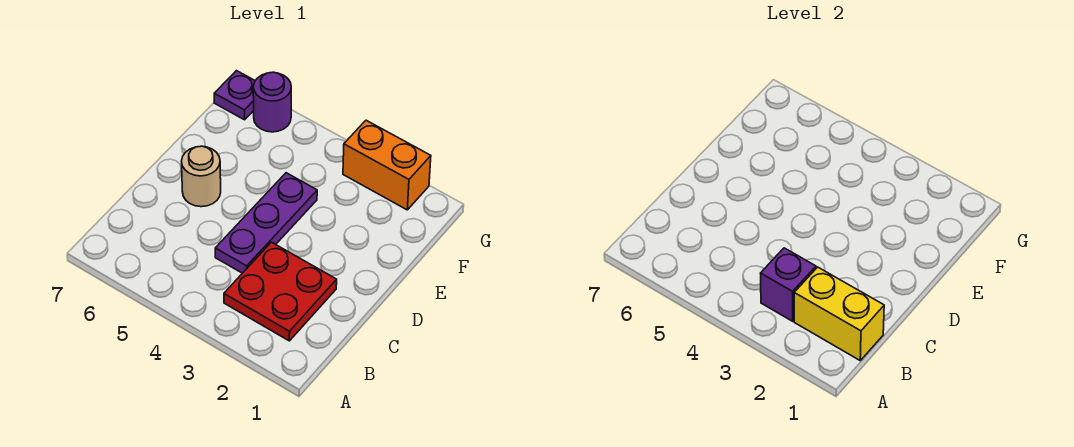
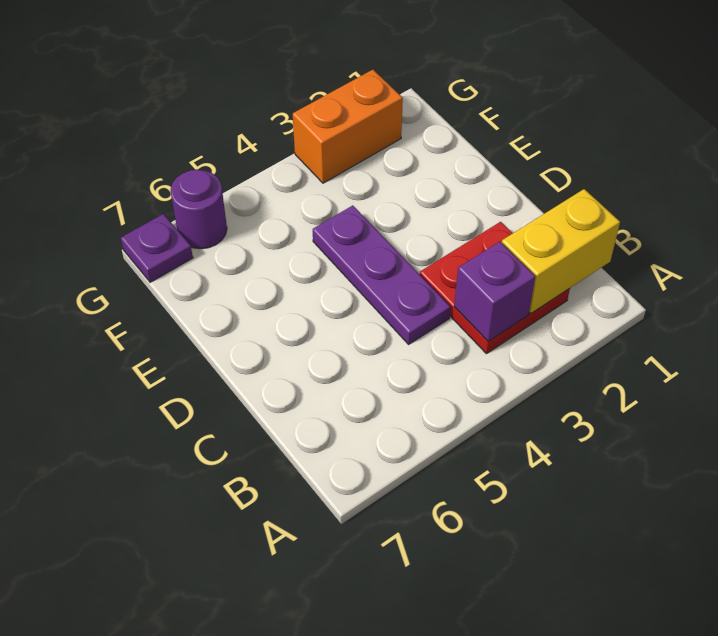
tan 1x1 round brick [181,146,221,207] -> none

